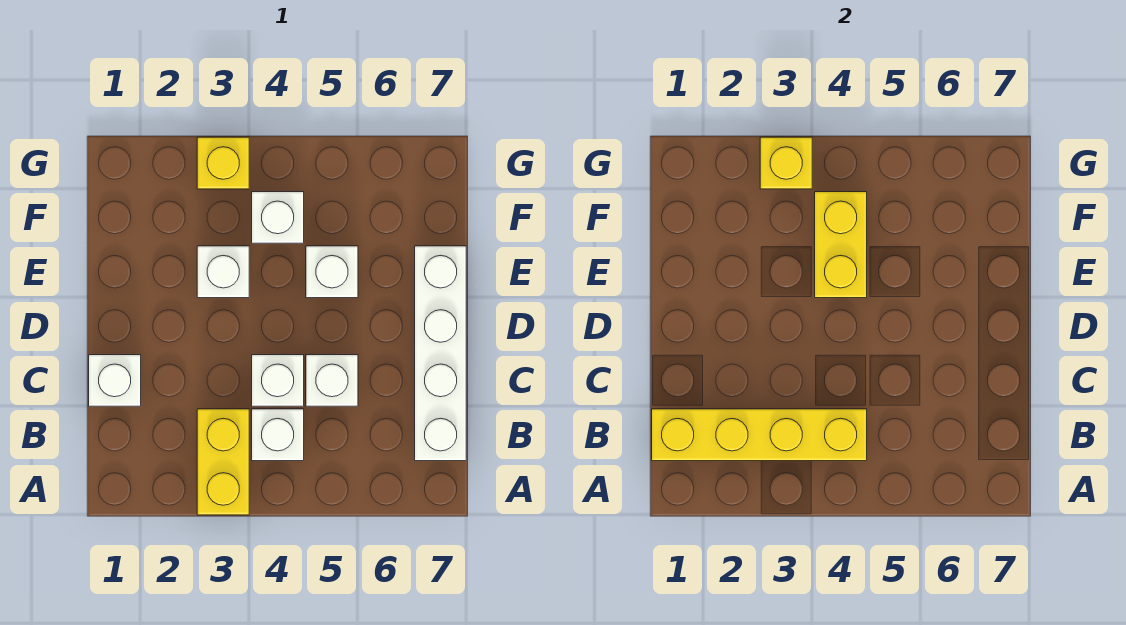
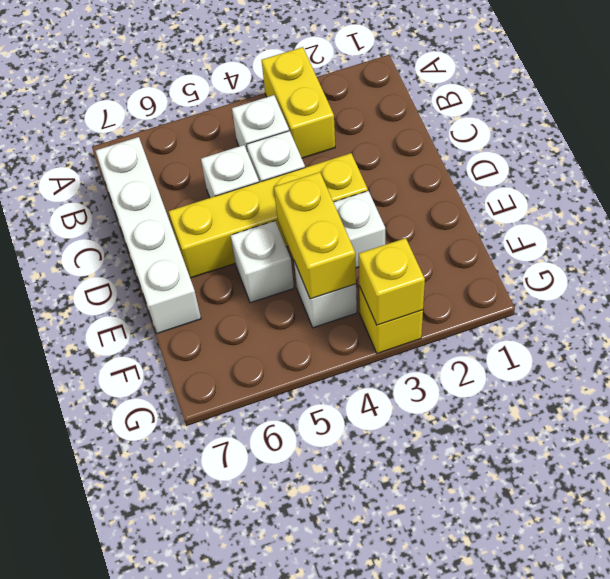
yellow 1x4 brick [652,409,867,461] -> yellow 1x4 brick moved to [168,153,368,278]
white 1x1 brick [89,355,141,406] -> none

